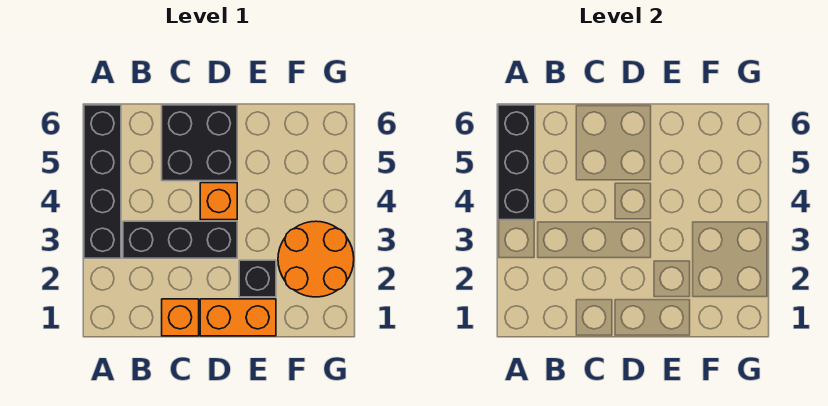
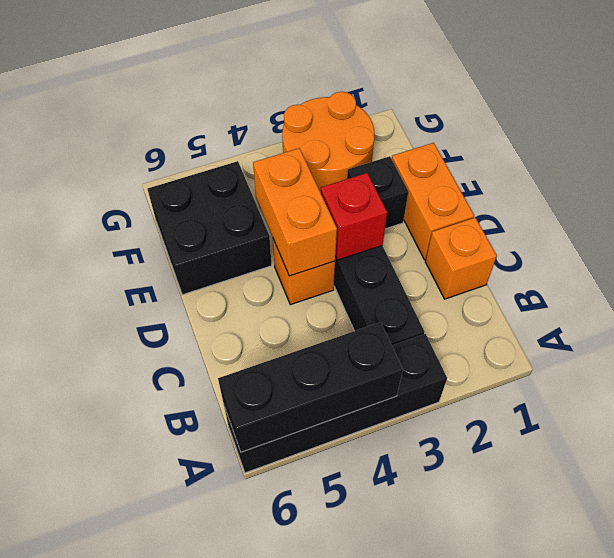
black 2x2 brick [162,105,237,181] -> black 2x2 brick moved to [148,161,272,295]
none -> red 1x1 brick [321,173,387,260]
none -> orange 1x2 brick [253,148,337,276]

